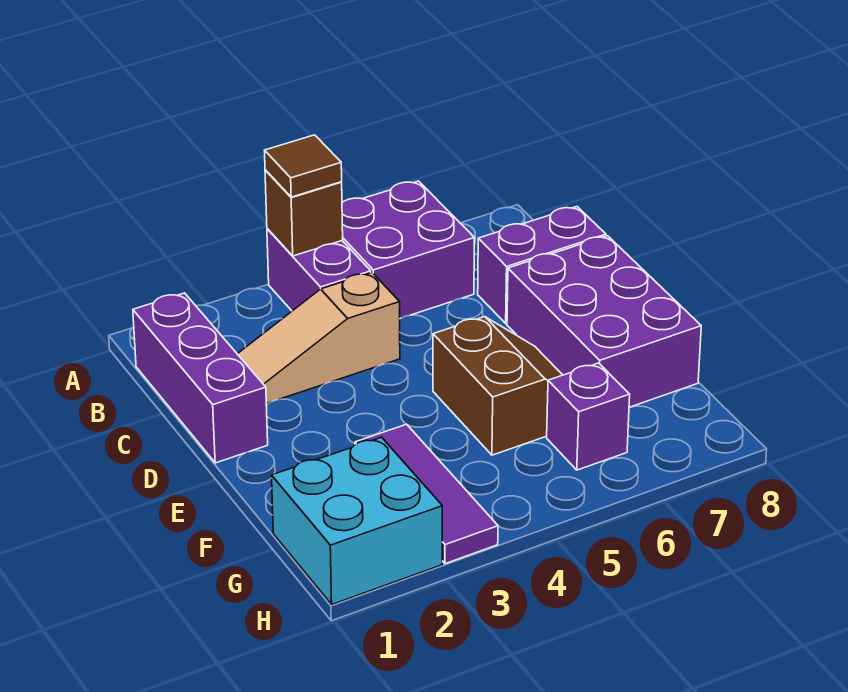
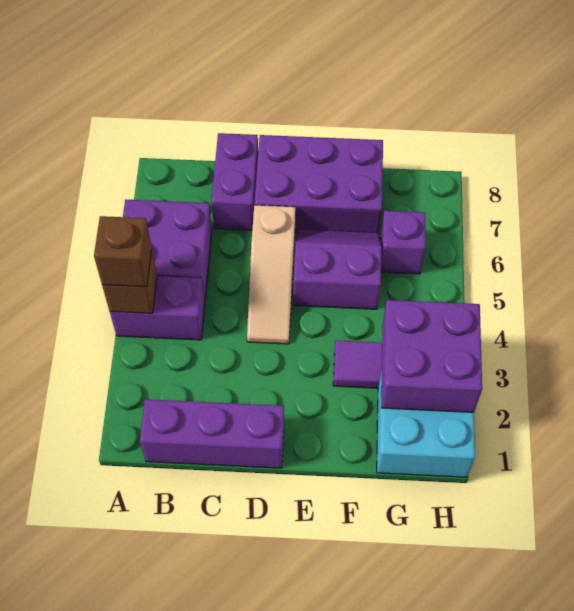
brown 1x1 tile [264,135,342,197] -> brown 1x1 brick [94,216,152,287]
tan 1x3 slope [238,273,400,404] -> tan 1x3 slope moved to [247,205,295,344]
brown 2x2 slope [433,317,562,455] -> purple 2x2 slope [293,229,381,309]
none -> purple 2x2 brick [381,300,482,412]

